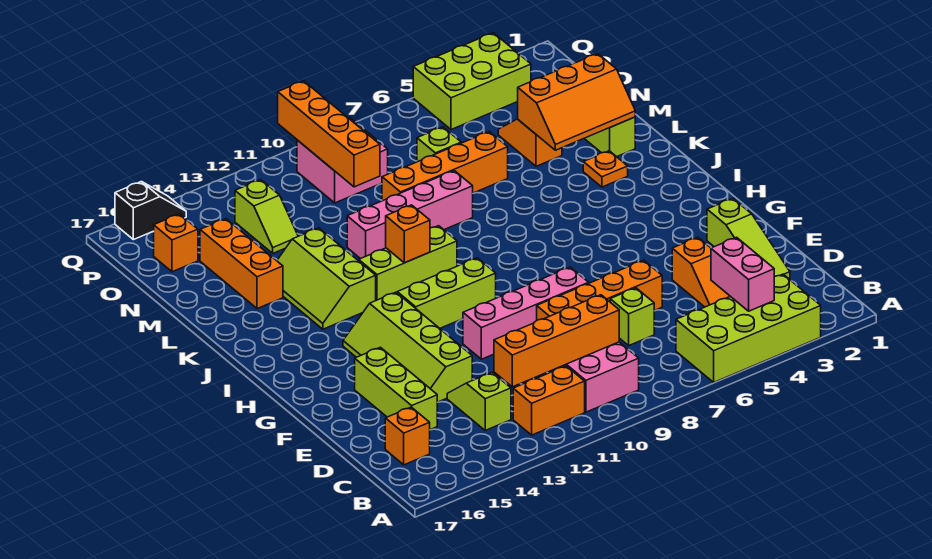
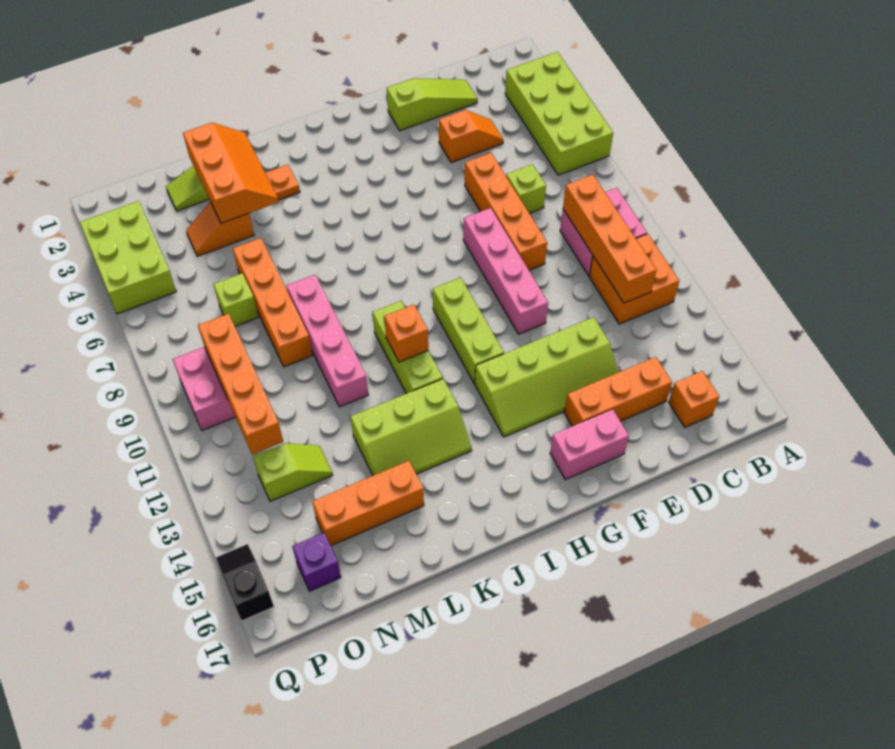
pink 1x2 brick [711,237,774,311] -> pink 1x2 brick moved to [550,409,629,480]
orange 1x2 brick [513,366,585,435] -> orange 2x2 brick [589,234,679,324]
lime 1x2 slope [447,373,511,430] -> none
lime 1x3 brick [355,347,437,430] -> orange 1x3 brick [564,357,672,426]
orange 1x4 brick [278,81,380,187] -> orange 1x4 brick turned to [198,314,283,455]
orange 1x1 brick [154,214,198,272] -> purple 1x1 brick [292,533,341,591]

